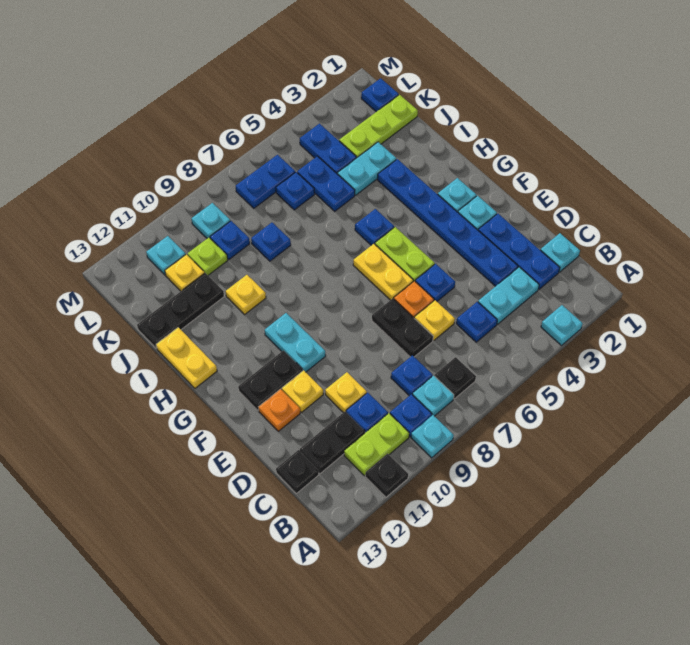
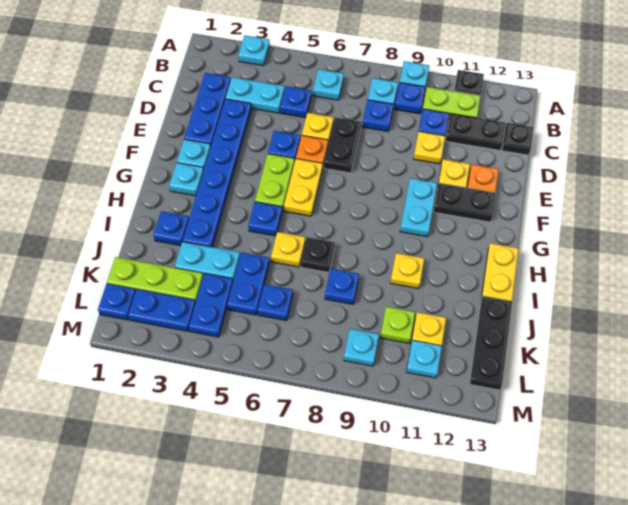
black 1x1 plate [435,357,476,399] -> black 1x1 plate moved to [301,237,335,272]
cyan 1x1 plate [541,233,580,272] -> cyan 1x1 plate moved to [313,69,344,100]
none -> yellow 1x1 plate [271,232,305,267]
black 1x3 plate [137,273,224,348] -> black 1x3 plate turned to [470,296,512,390]
blue 1x1 plate [210,221,250,259] -> blue 1x1 plate moved to [154,211,189,246]
blue 1x2 plate [236,155,295,208] -> blue 1x2 plate moved to [128,289,196,331]

